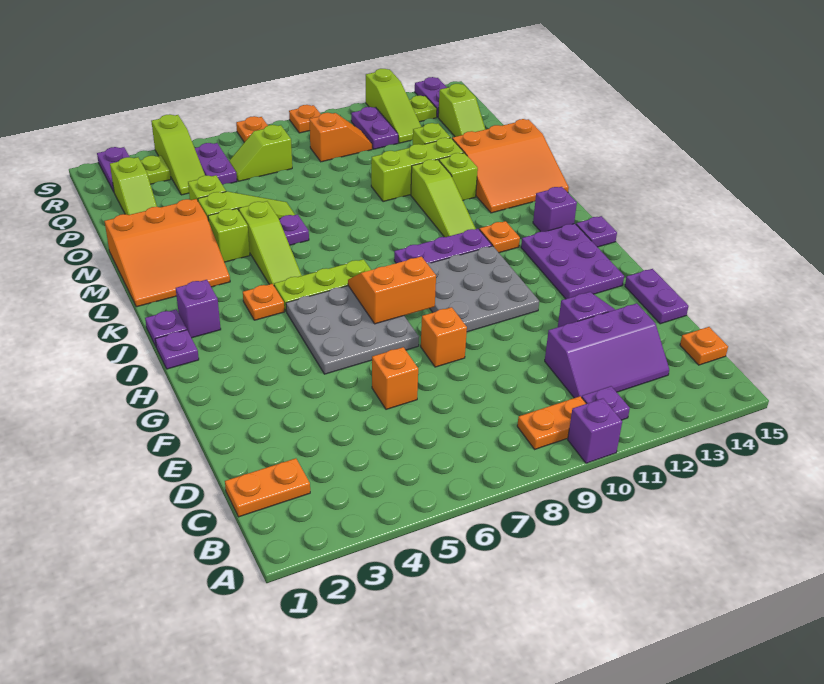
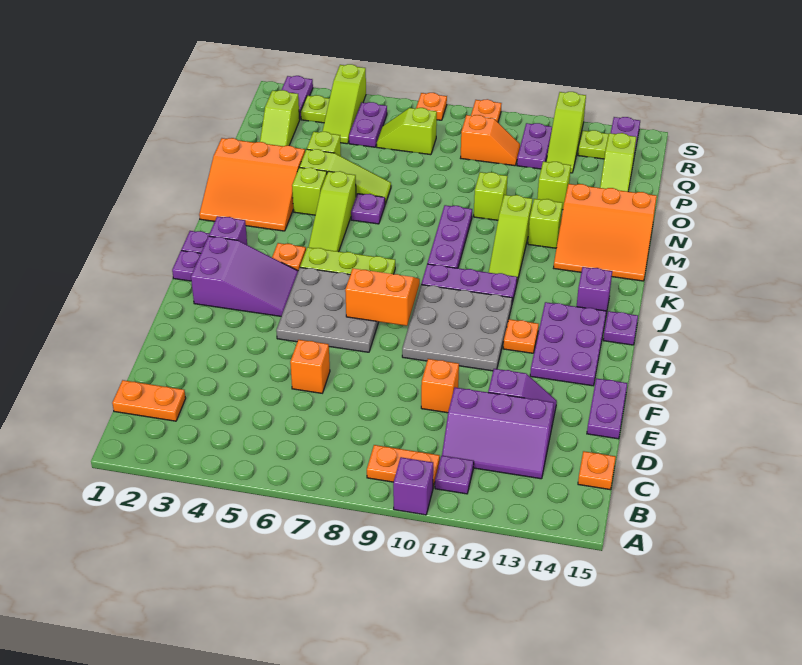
orange 1x1 brick [421,307,467,367] -> orange 1x1 brick moved to [421,359,459,413]
none -> purple 2x3 slope [191,236,298,316]
orange 1x1 plate [479,221,520,253] -> orange 1x1 plate moved to [503,319,539,353]
none -> purple 1x3 plate [427,205,472,268]
lime 1x3 brick [371,138,464,202] -> lime 1x1 brick [474,172,508,220]

